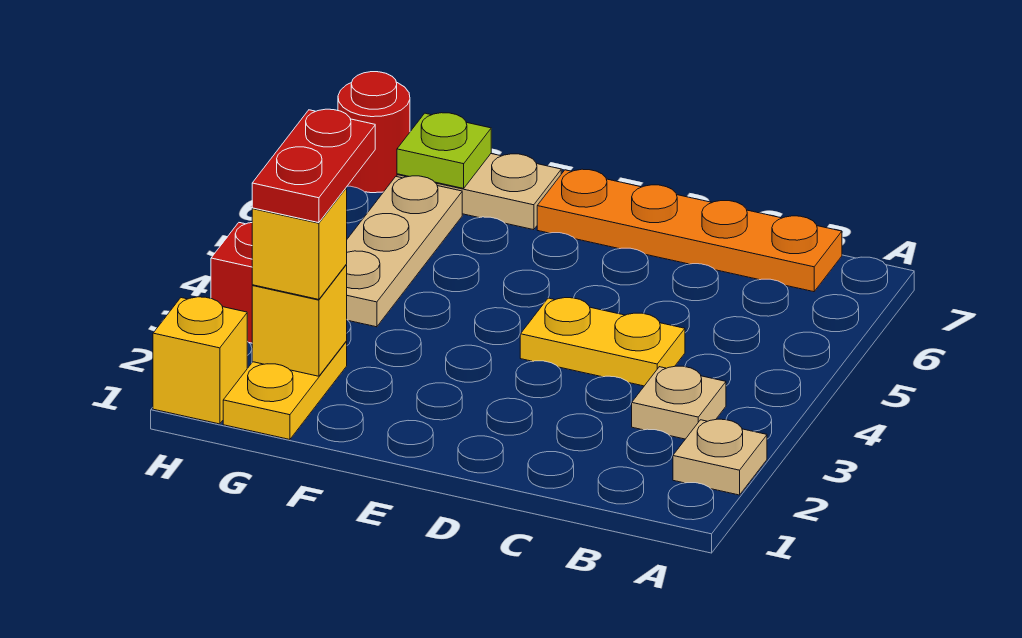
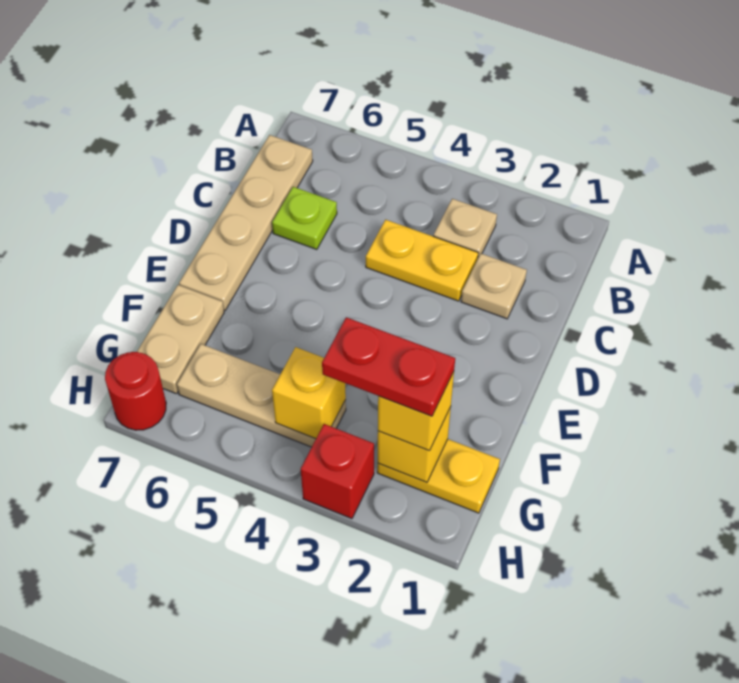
tan 1x1 plate [673,419,767,495] -> tan 1x1 plate moved to [461,254,527,319]
orange 1x4 plate [537,169,842,292] -> tan 1x4 plate [179,135,313,310]
yellow 1x2 plate [520,298,685,386] -> yellow 1x2 plate turned to [366,220,478,301]
lime 1x1 plate [397,113,491,188] -> lime 1x1 plate moved to [272,187,337,250]
yellow 1x1 brick [153,297,247,424] -> yellow 1x1 brick moved to [272,347,346,439]

